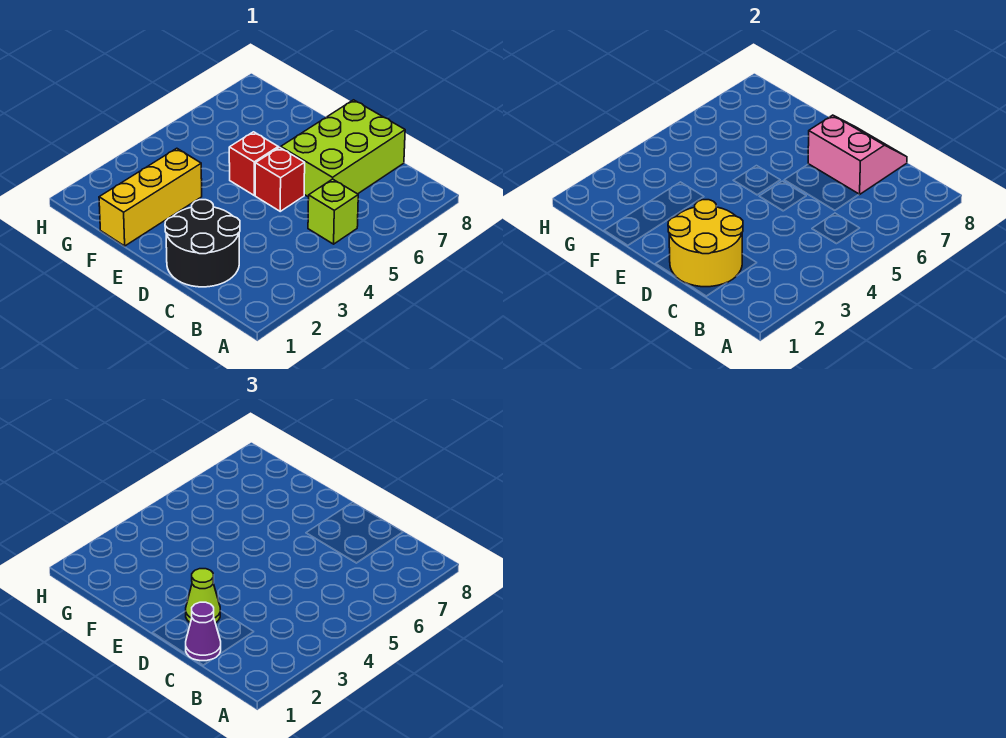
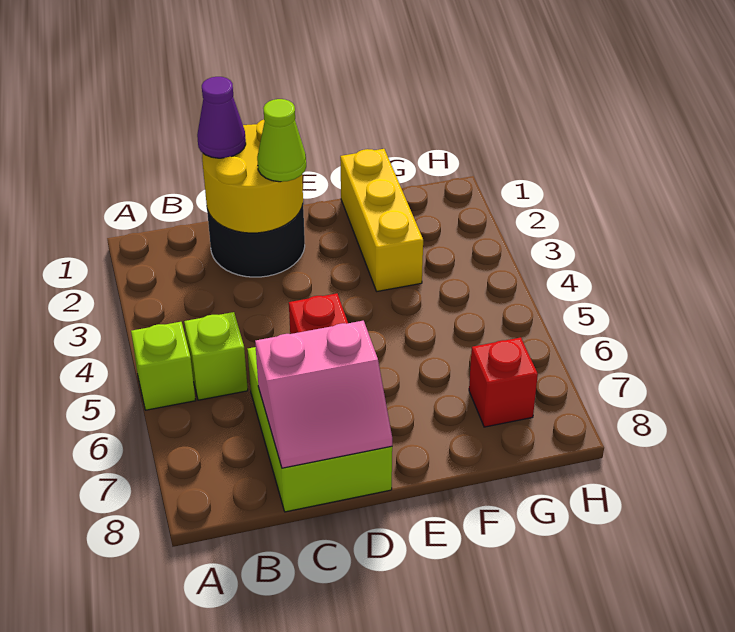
none -> lime 1x1 brick [131,322,196,410]
red 1x1 brick [229,132,278,195] -> red 1x1 brick moved to [469,337,538,427]

